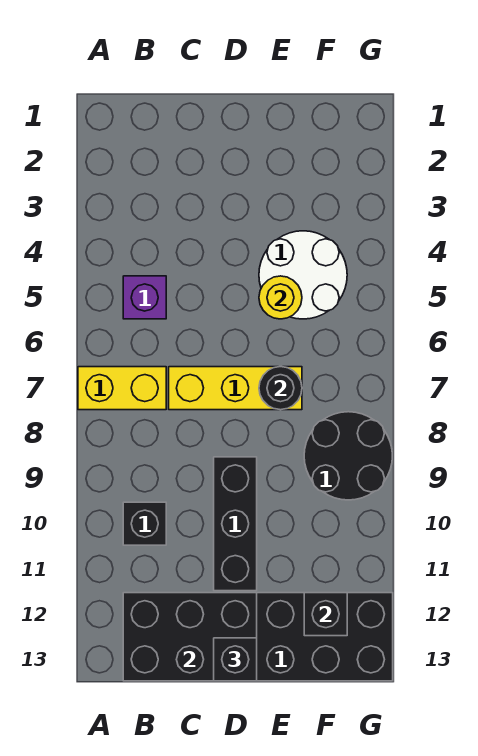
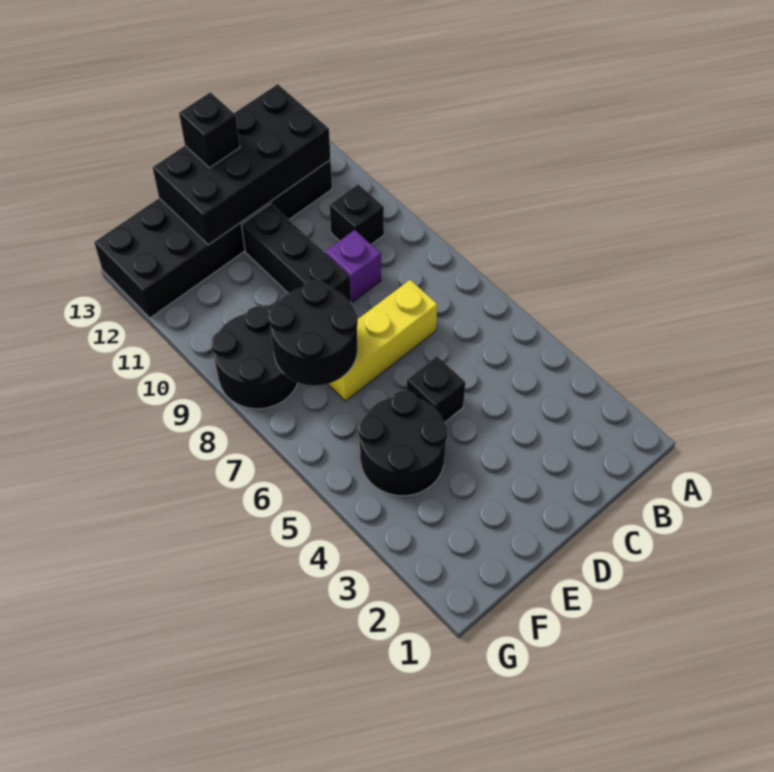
yellow 1x2 brick [78,367,166,410] -> none
purple 1x1 brick [123,276,166,319] -> purple 1x1 brick moved to [326,230,381,302]
black 2x3 brick [123,593,257,681] -> black 2x4 brick [153,84,331,245]
white 2x2 round brick [259,231,347,319] -> black 2x2 round brick [358,390,448,496]
yellow 1x1 round brick [259,276,302,319] -> none
black 1x1 round brick [259,367,302,410] -> black 2x2 round brick [269,280,358,386]
black 1x1 brick [304,593,347,636] -> black 1x1 brick moved to [407,356,465,423]

